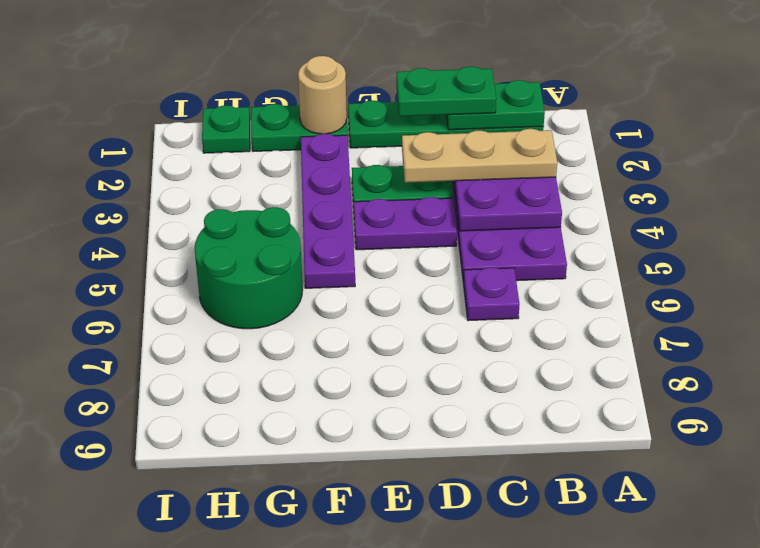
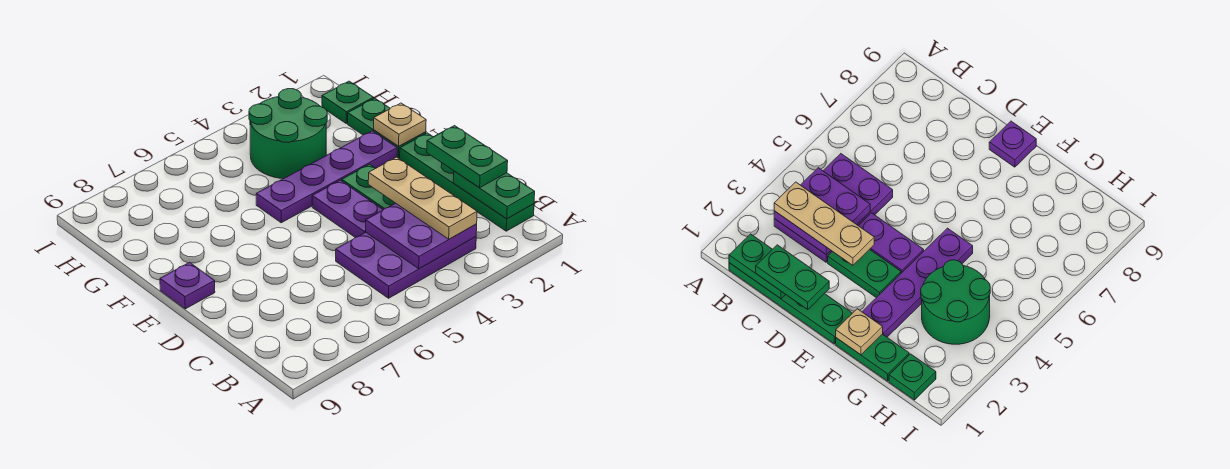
purple 1x1 plate [463,267,520,321] -> purple 1x1 plate moved to [160,262,215,309]
tan 1x1 round brick [298,56,347,134] -> tan 1x1 plate [374,103,426,146]
green 2x2 round brick [195,207,303,329] -> green 2x2 round brick moved to [249,89,327,179]

